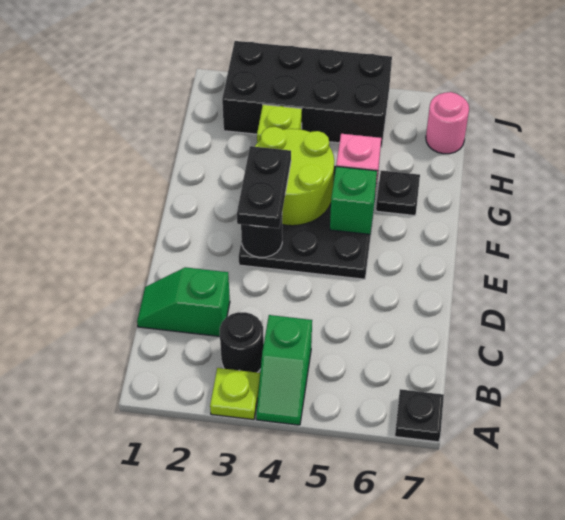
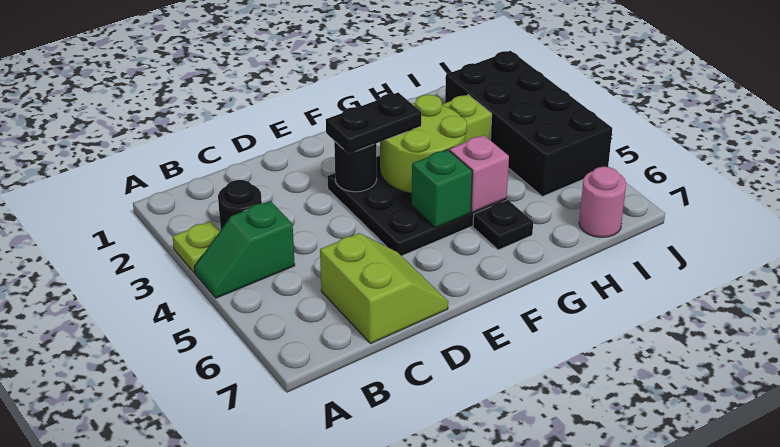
black 1x1 plate [395,389,444,442] -> none
green 1x2 slope [137,267,230,336] -> none
none -> lime 2x2 slope [320,233,448,344]

